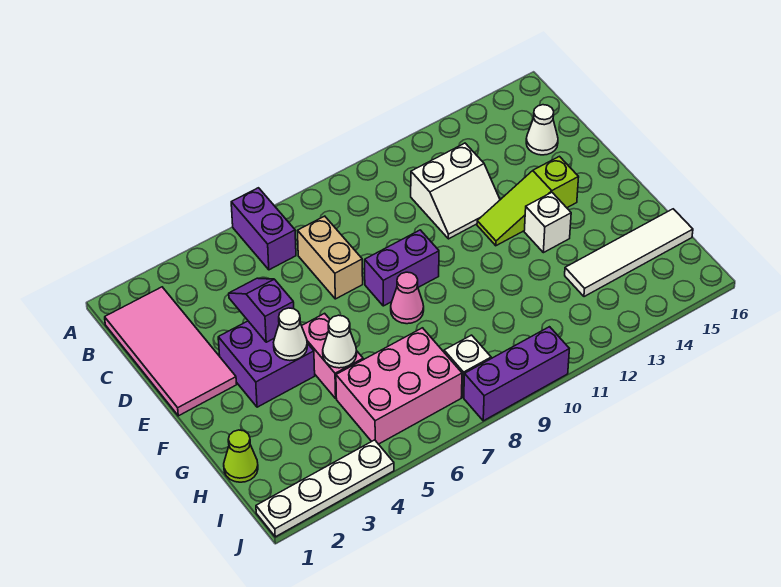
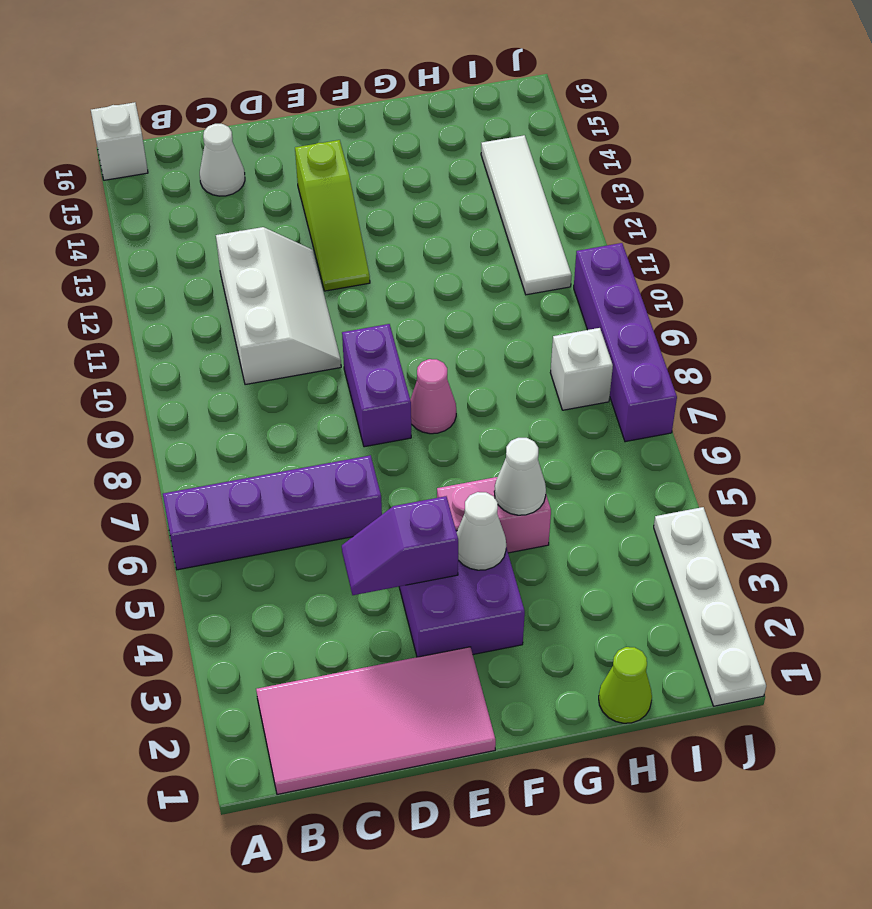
purple 1x2 brick [231,188,296,270] -> purple 1x4 brick [163,455,382,570]
tan 1x2 brick [298,216,363,299] -> none
white 2x2 slope [411,143,500,239] -> white 2x3 slope [216,227,341,385]
white 1x1 brick [524,192,571,253] -> white 1x1 brick moved to [91,102,148,180]
pink 2x3 brick [336,328,462,444] -> none
white 1x4 tile [565,209,693,297] -> white 1x4 tile moved to [481,135,572,295]
purple 1x3 brick [464,327,569,421] -> purple 1x4 brick [574,243,677,442]

